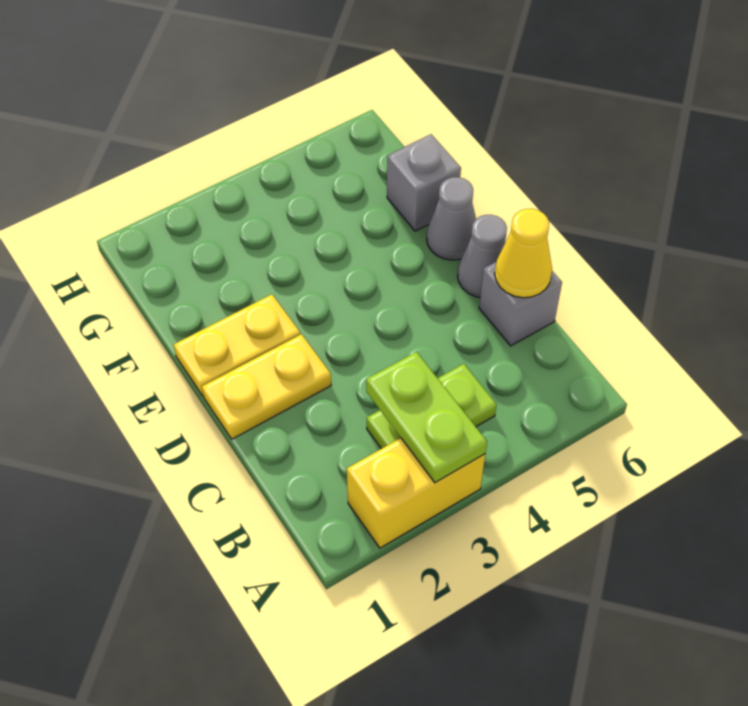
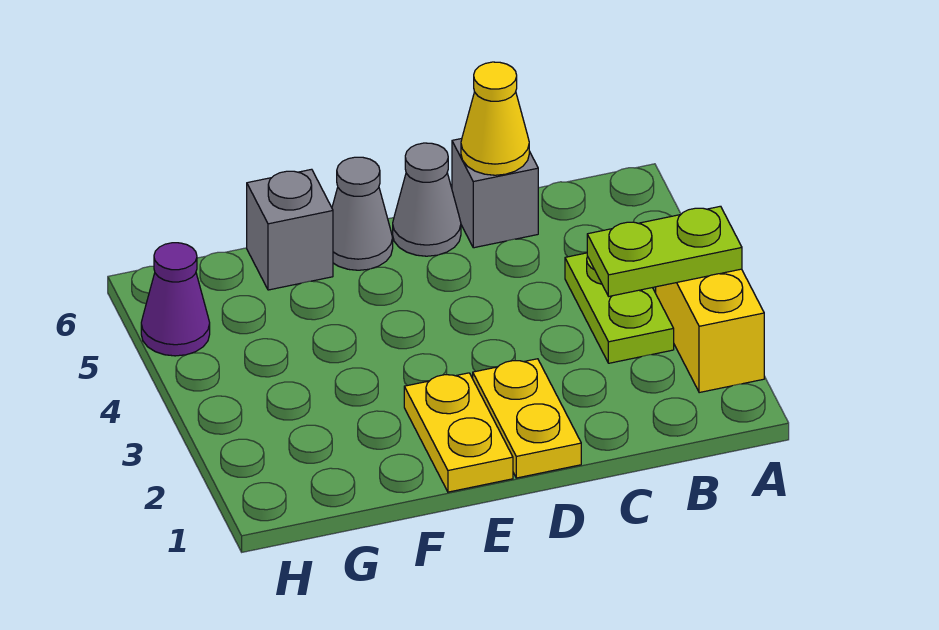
none -> purple 1x1 cone [141,243,210,356]

